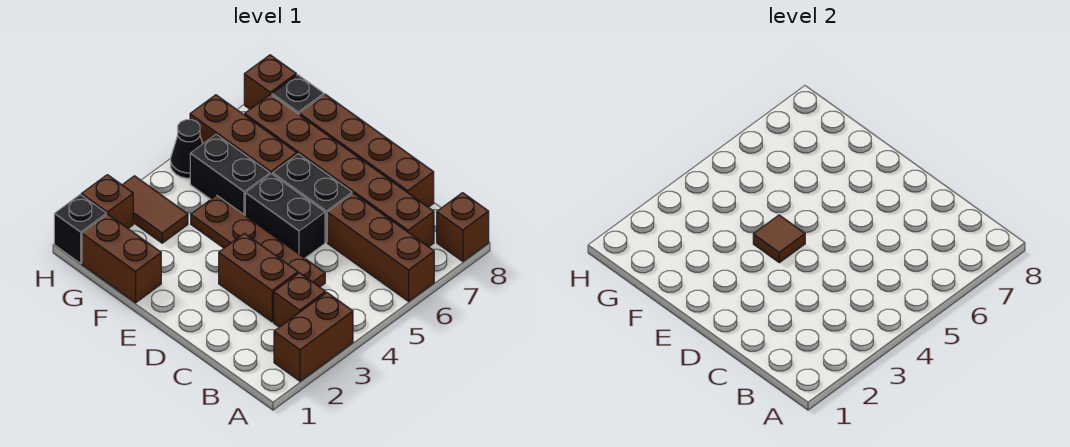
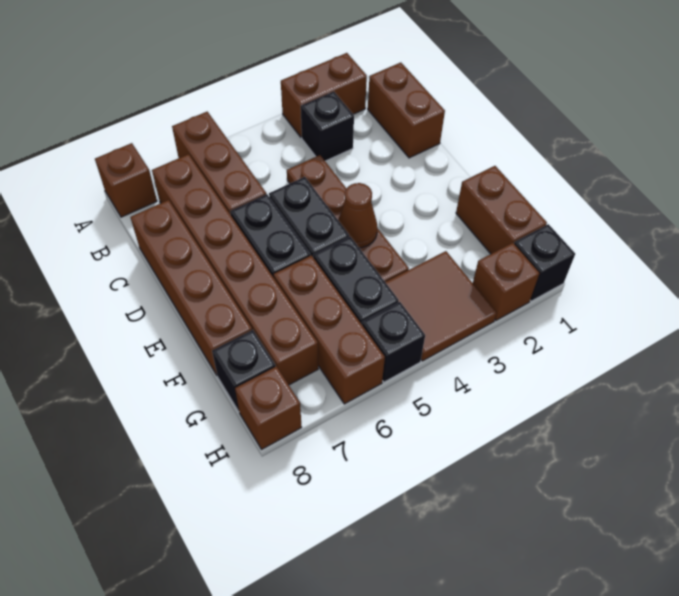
brown 1x1 brick [274,273,326,327] -> black 1x1 brick [301,91,354,161]
brown 1x2 brick [219,233,298,322] -> brown 1x2 brick moved to [368,63,445,158]
brown 1x1 tile [753,215,805,263] -> brown 1x1 cone [338,183,378,248]
brown 1x2 tile [123,176,188,243] -> brown 2x2 tile [385,251,497,361]
black 1x1 cone [171,120,203,178] -> black 1x1 brick [362,302,425,382]

